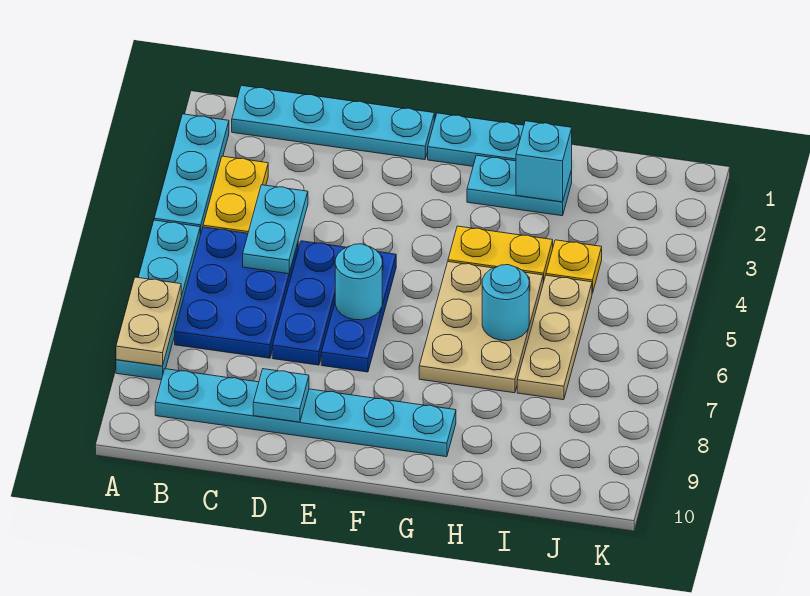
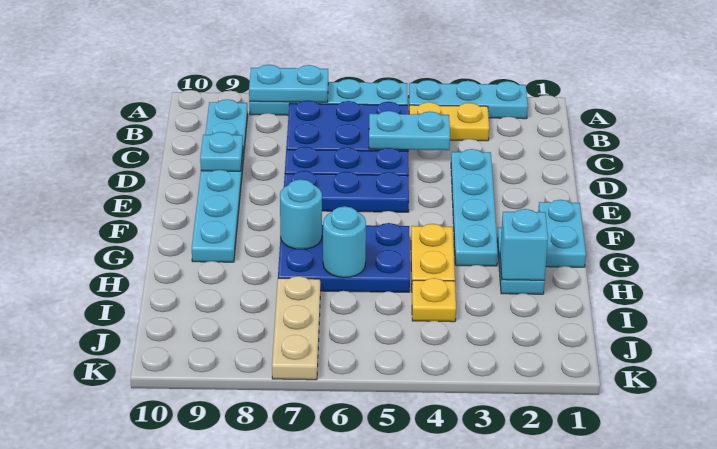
tan 1x2 plate [116,277,181,366] -> cyan 1x2 plate [249,65,328,102]
cyan 1x4 plate [232,85,434,160] -> cyan 1x4 plate moved to [451,149,498,266]
cyan 1x1 round brick [335,244,382,320] -> cyan 1x1 round brick moved to [280,179,322,249]
tan 2x3 plate [419,262,543,393] -> blue 2x3 plate [278,223,410,292]
tan 1x3 plate [517,275,592,400] -> tan 1x3 plate turned to [272,276,320,380]

